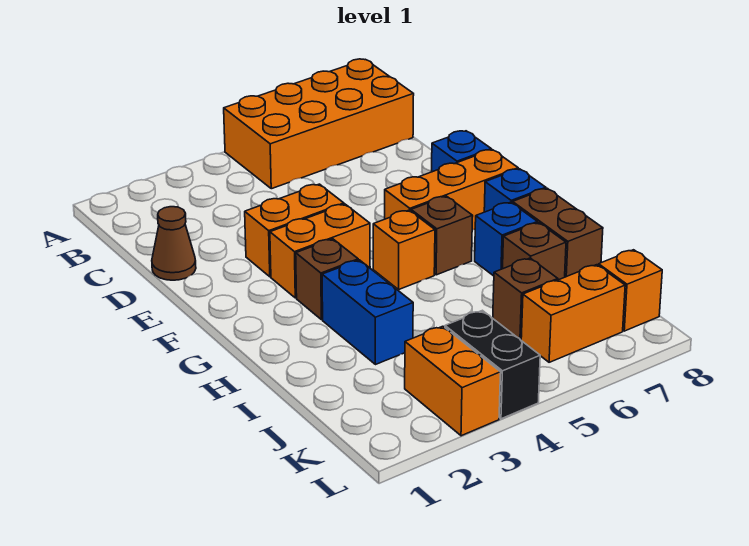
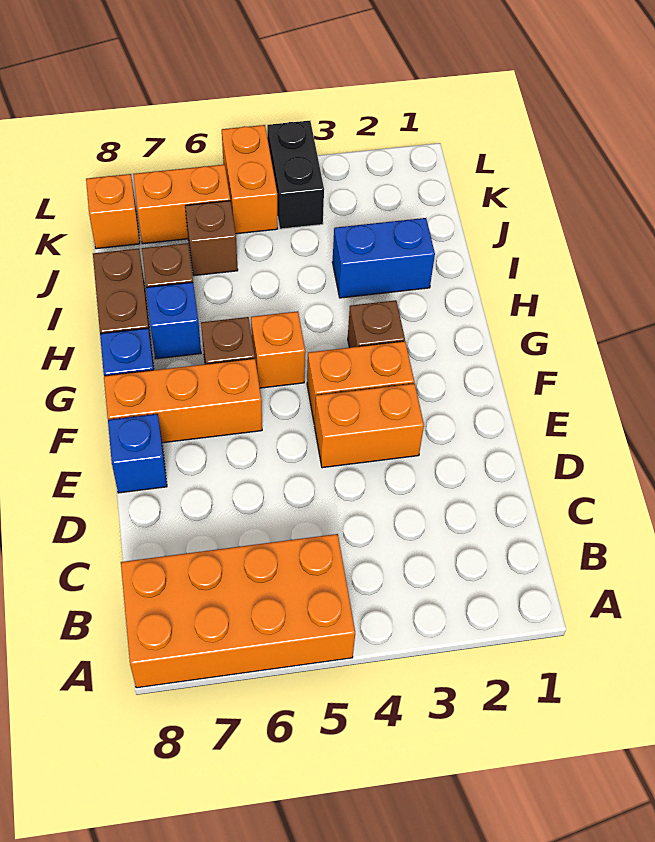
brown 1x1 cone [152,207,196,280] -> none
blue 1x2 brick [322,260,413,365] -> blue 1x2 brick turned to [333,218,435,298]
orange 1x2 brick [405,326,501,436] -> orange 1x2 brick moved to [222,125,278,234]

